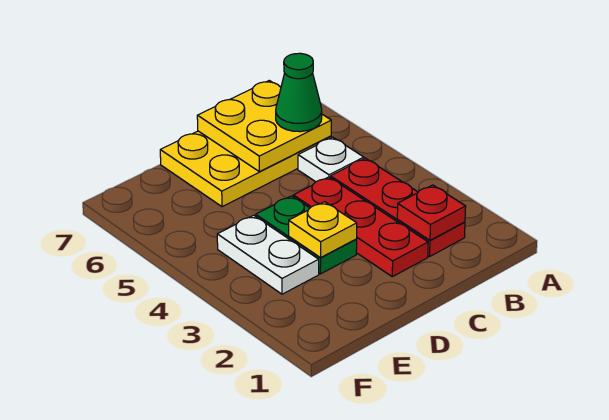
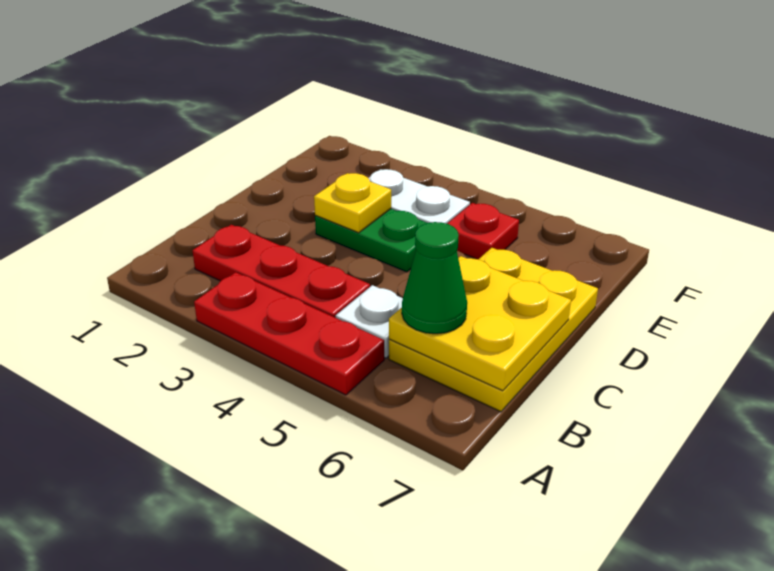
red 1x1 plate [397,185,466,240] -> red 1x1 plate moved to [447,203,519,259]
red 1x3 plate [293,177,428,277] -> red 1x3 plate moved to [194,272,384,395]

